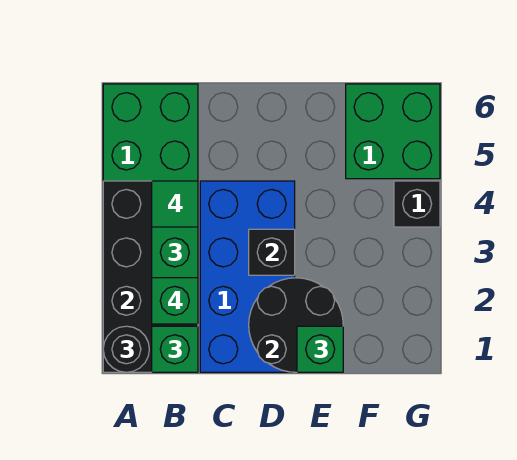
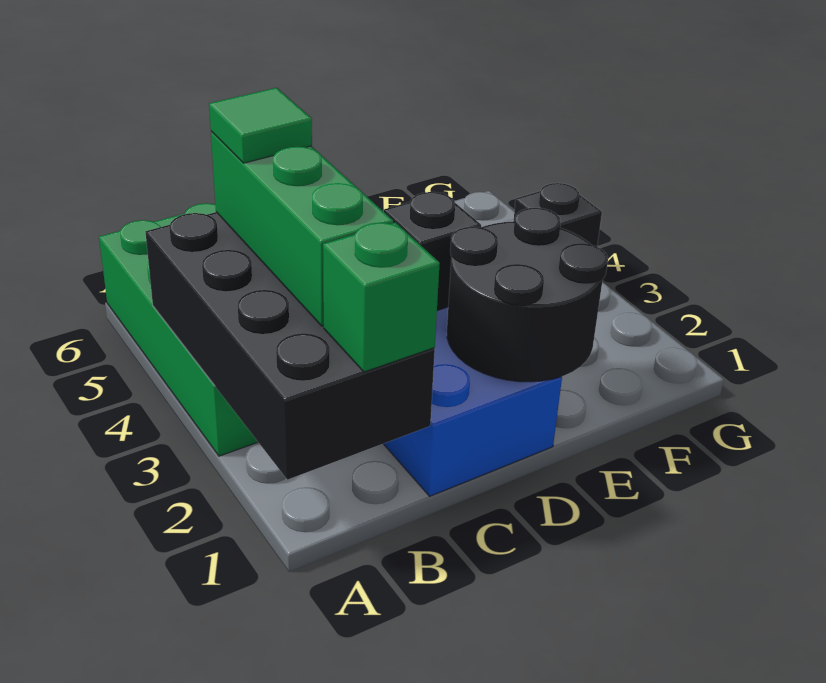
black 1x1 round brick [103,326,149,372] -> none
green 1x1 brick [152,278,198,324] -> none
green 1x1 brick [297,326,343,372] -> none
green 2x2 brick [346,84,440,179] -> none

